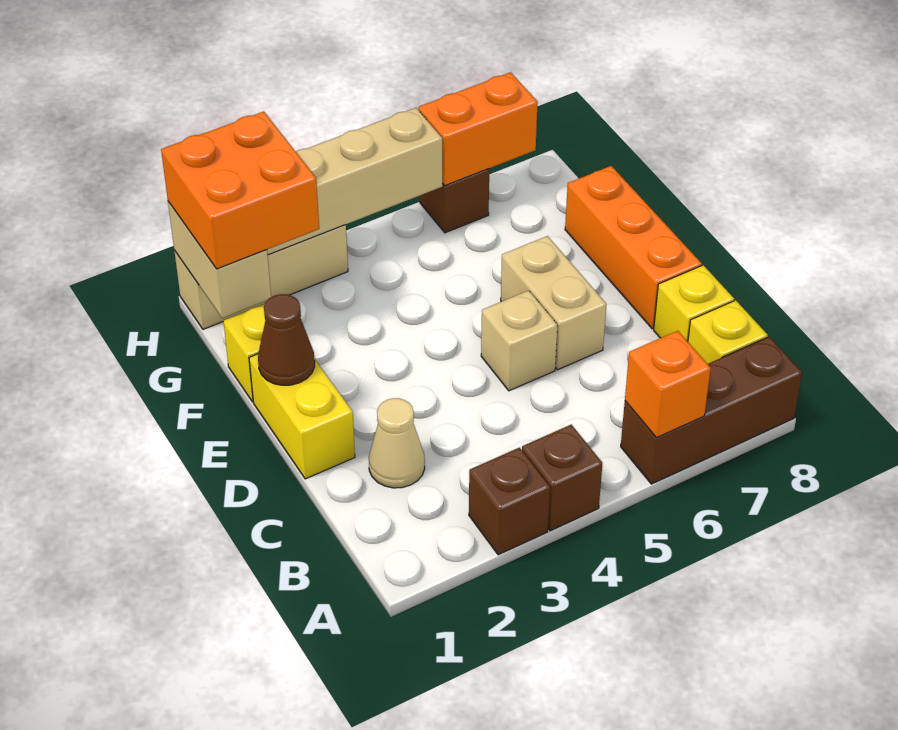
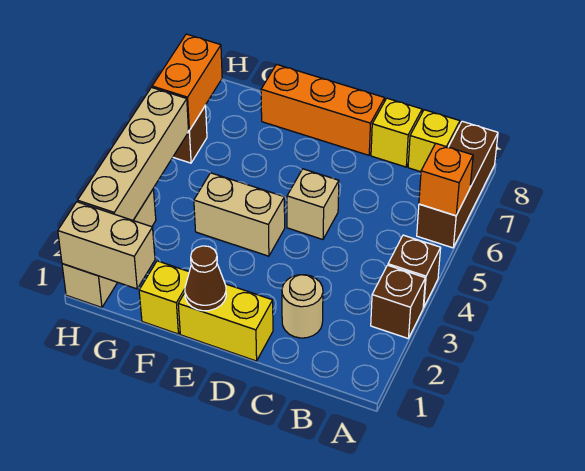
tan 1x1 cone [369,398,425,488] -> tan 1x1 round brick [282,275,323,338]
tan 1x2 brick [501,236,606,370] -> tan 1x2 brick moved to [194,173,285,256]
orange 2x2 brick [161,112,319,269] -> none

